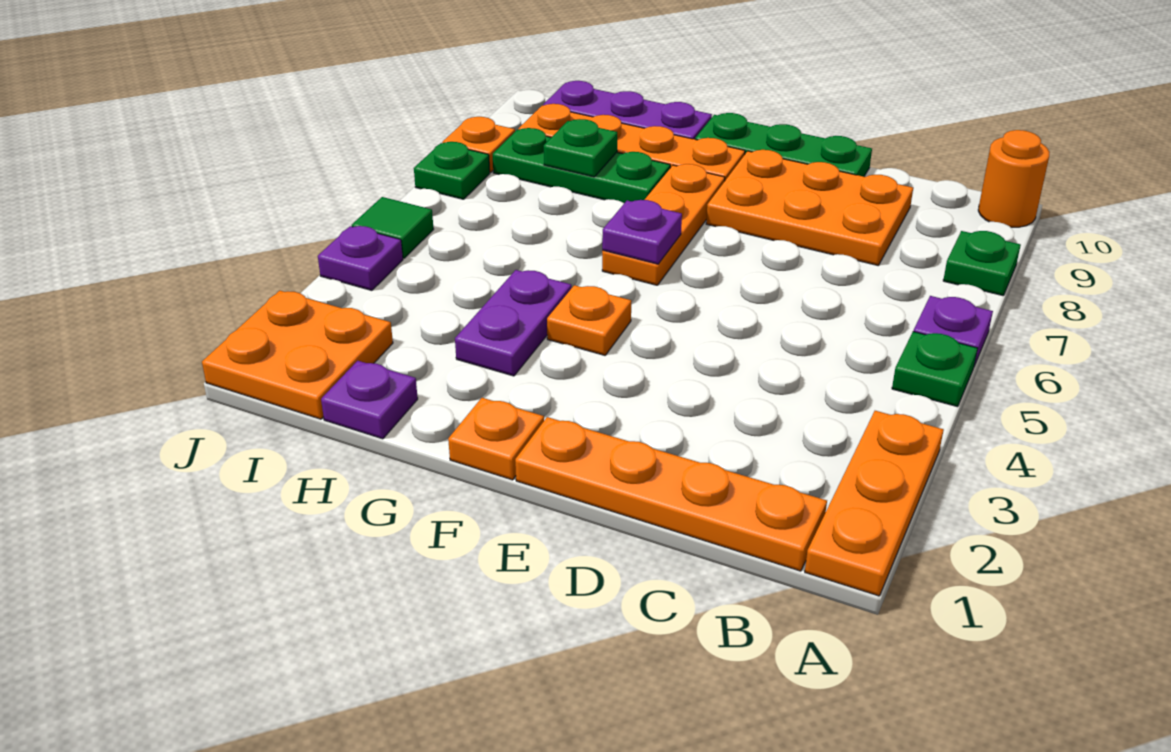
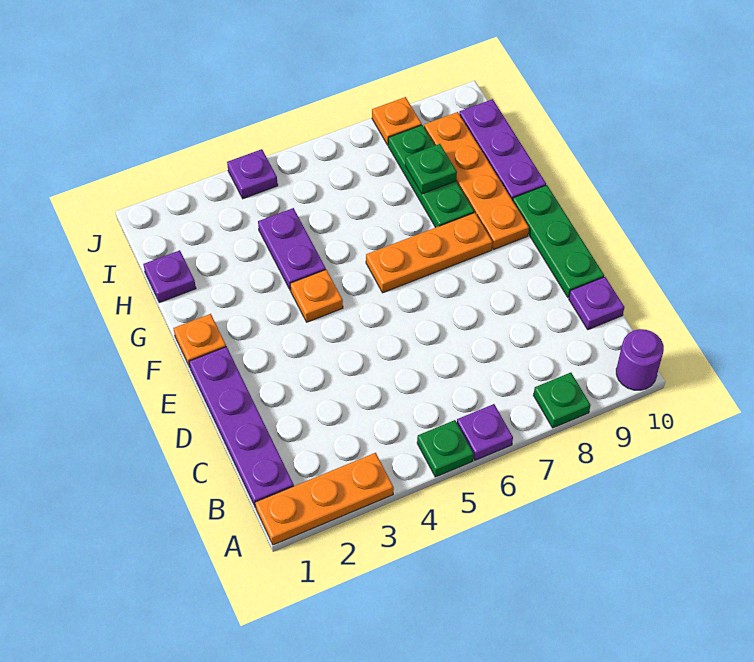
orange 1x1 round brick [978,130,1050,227] -> purple 1x1 round brick [616,329,664,390]
orange 1x4 plate [515,417,827,571] -> purple 1x4 plate [189,347,294,508]
orange 2x3 plate [706,150,913,265] -> none
purple 1x1 plate [602,200,682,264] -> purple 1x1 plate moved to [569,277,624,330]
purple 1x2 plate [455,270,571,376] -> purple 1x2 plate turned to [258,208,326,290]
orange 2x2 plate [202,291,393,419] -> none
green 1x1 tile [352,197,434,258] -> none
green 1x1 plate [414,142,490,199] -> none

